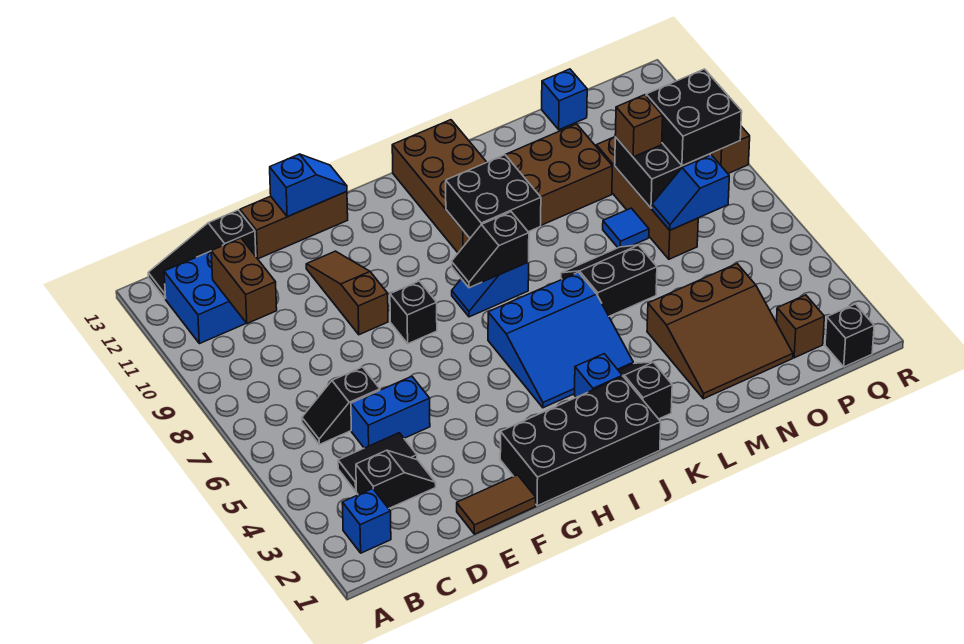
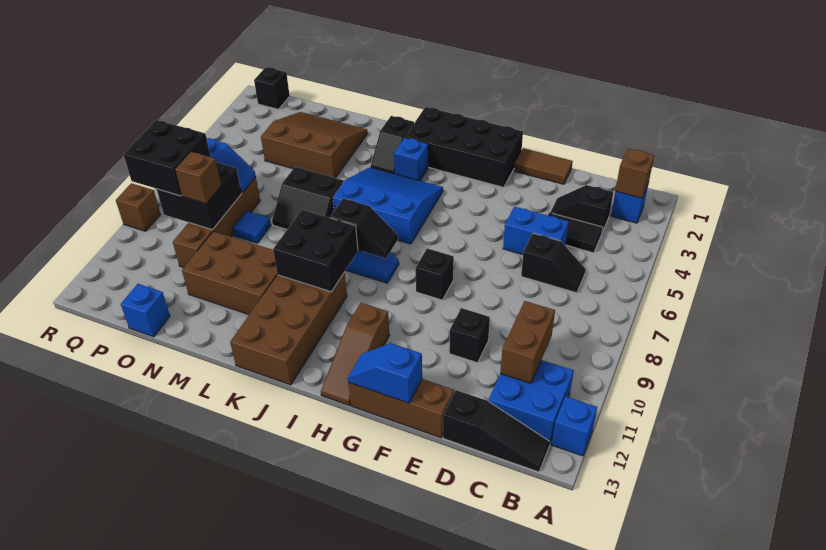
none -> blue 1x1 brick [552,397,597,456]
none -> black 1x1 brick [449,308,490,363]
brown 1x3 slope [306,251,388,335] -> brown 1x3 slope moved to [321,303,390,405]
brown 1x1 brick [776,295,824,358] -> brown 1x1 brick moved to [615,149,654,198]

